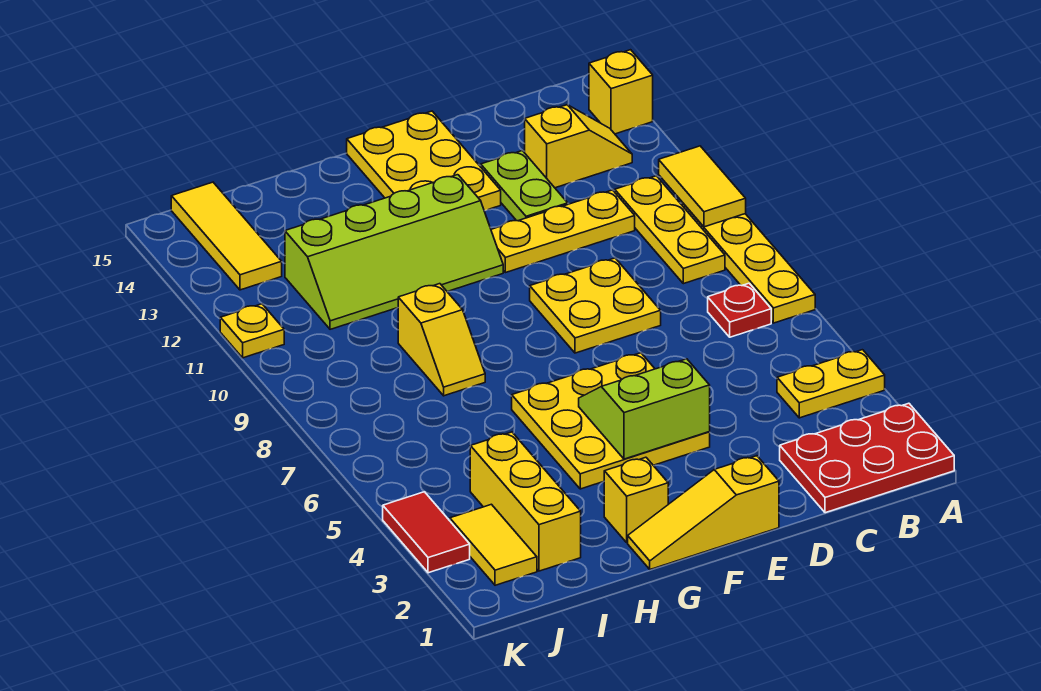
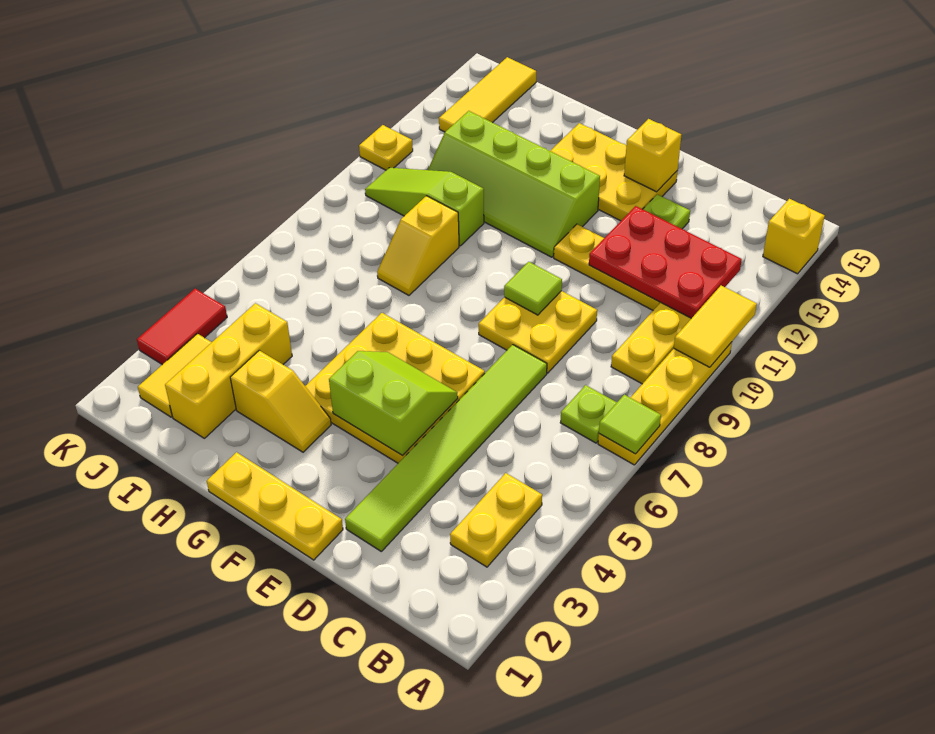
red 2x3 plate [780,403,954,513] -> red 2x3 plate moved to [589,206,742,318]
yellow 1x2 plate [777,350,885,418] -> yellow 1x2 plate turned to [450,473,542,567]
none -> lime 1x1 tile [599,395,661,454]
red 1x1 plate [708,283,771,337] -> lime 1x1 plate [560,385,617,443]
yellow 1x2 slope [525,105,632,188] -> yellow 1x2 slope moved to [230,350,331,452]
none -> lime 1x6 tile [345,345,547,551]
yellow 1x3 slope [628,456,779,569] -> yellow 1x3 plate [207,452,343,560]
none -> lime 1x1 tile [504,262,562,315]
yellow 2x3 plate [347,111,501,211] -> yellow 2x3 plate turned to [551,123,677,221]
yellow 1x1 brick [604,457,668,543] -> yellow 1x1 brick moved to [624,119,681,192]
none -> lime 1x3 slope [365,168,484,246]

